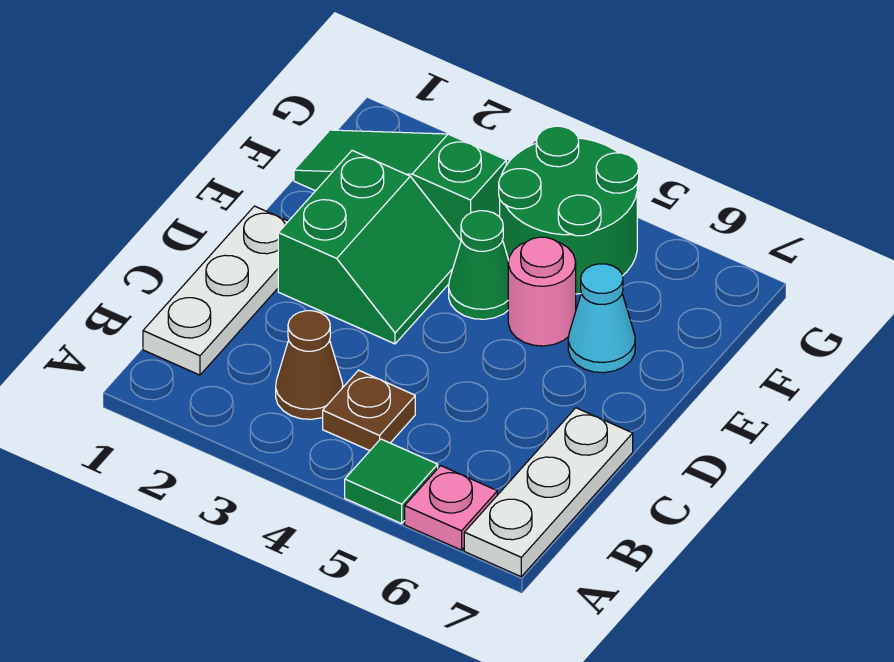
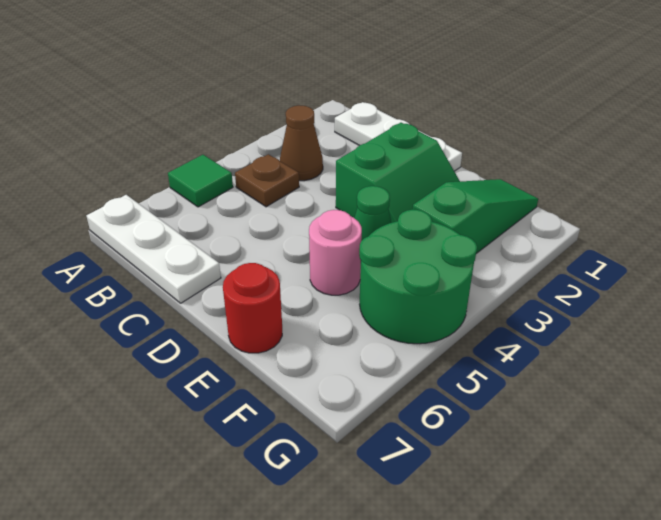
pink 1x1 plate [405,466,497,550] -> none
green 2x2 slope [278,151,461,344] -> green 2x2 slope turned to [336,123,460,223]
cyan 1x1 cone [568,264,635,373] -> none
none -> red 1x1 round brick [223,263,282,353]

